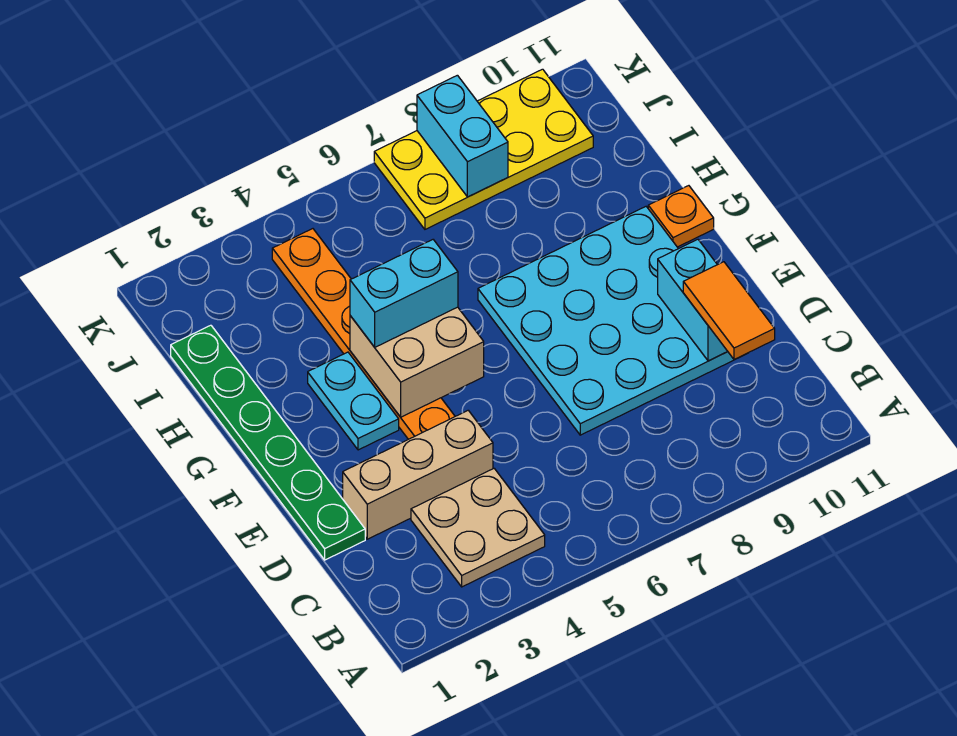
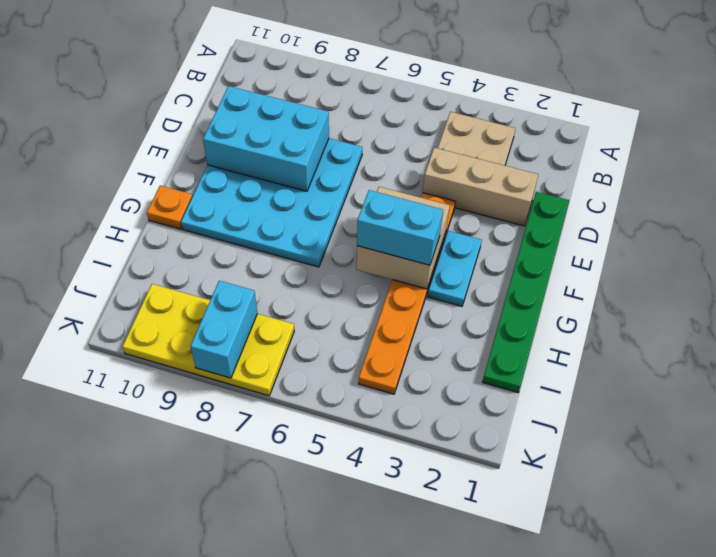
orange 1x2 tile [683,262,775,359] -> none
cyan 1x2 brick [658,239,728,361] -> cyan 2x3 brick [203,86,329,191]

